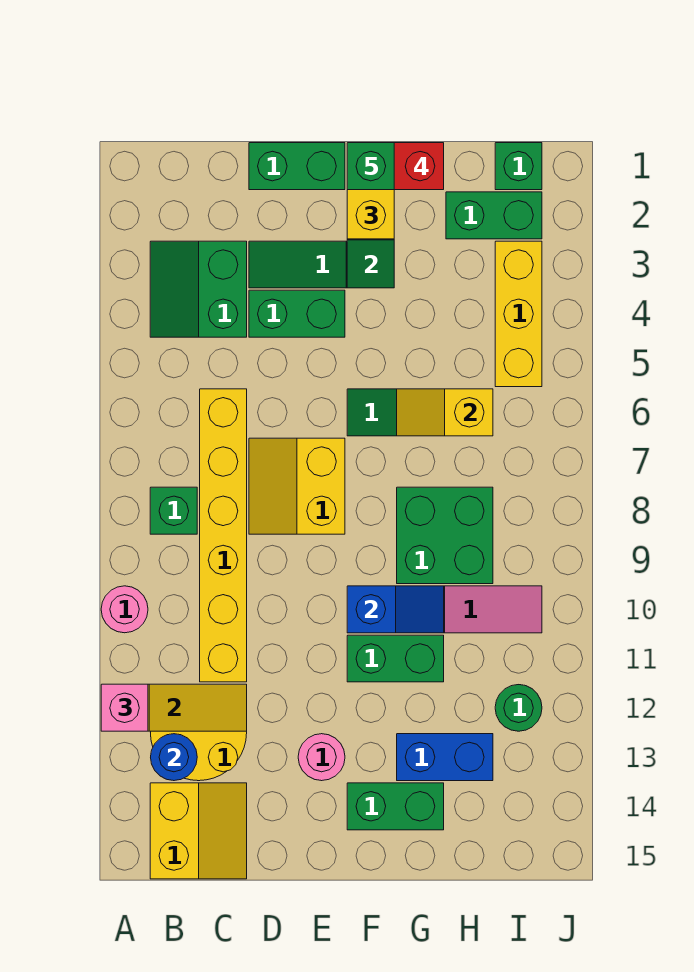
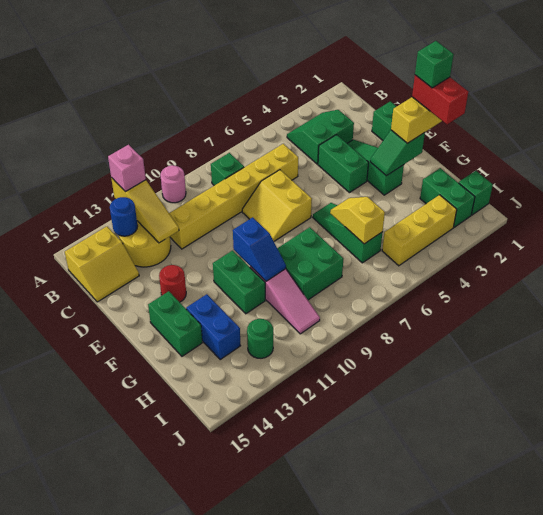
yellow 2x2 slope [249,438,345,534] -> yellow 2x2 slope turned to [242,170,312,241]
pink 1x1 round brick [298,734,345,781] -> red 1x1 round brick [159,265,186,302]

